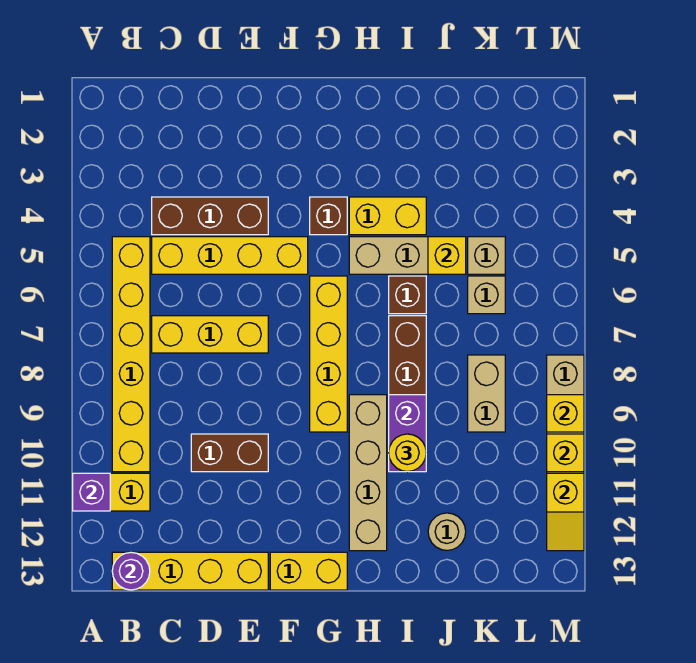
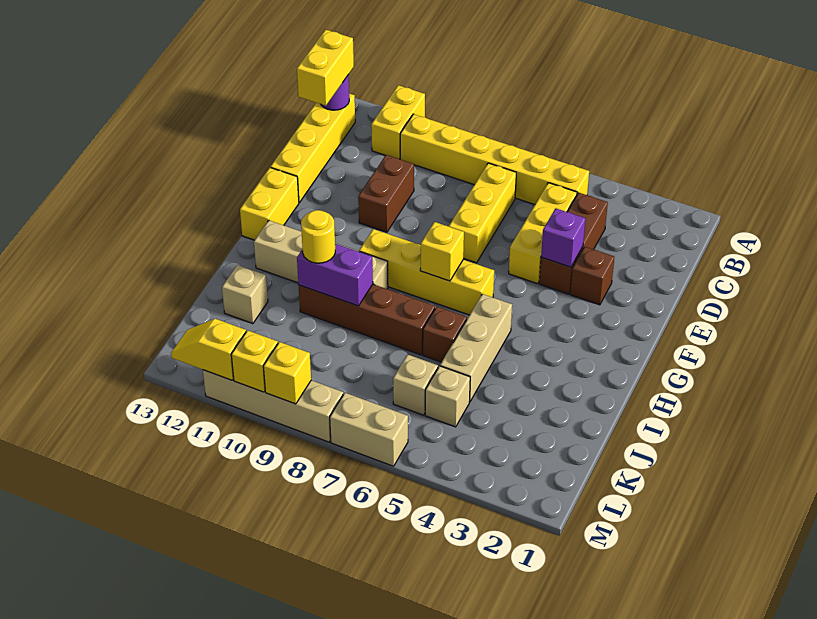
purple 1x1 brick [73,473,110,511] -> purple 1x1 brick moved to [541,208,585,267]
yellow 1x4 brick [152,237,308,274] -> yellow 1x3 brick [509,183,577,284]
brown 1x1 brick [310,197,347,235] -> brown 1x1 brick moved to [570,247,614,305]
yellow 1x2 brick [349,197,426,235] -> yellow 1x2 brick moved to [297,30,354,106]
yellow 1x1 brick [428,237,466,274] -> yellow 1x1 brick moved to [420,222,464,281]
tan 1x1 round brick [428,513,466,550] -> tan 1x1 brick [222,265,268,324]
tan 1x2 brick [468,355,505,432] -> tan 1x2 brick moved to [330,393,408,466]

